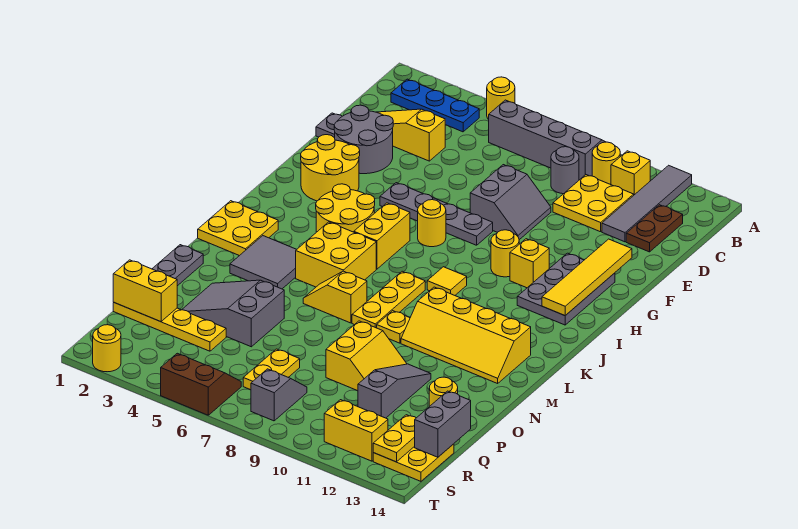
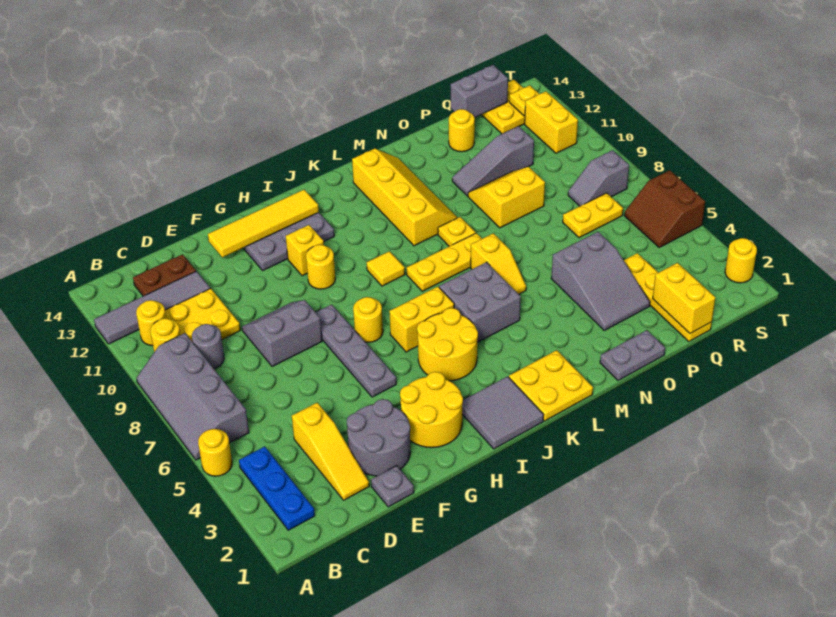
yellow 1x1 brick [611,151,650,195] -> yellow 1x1 round brick [136,300,166,346]
yellow 2x2 brick [296,222,376,287] -> grey 2x2 brick [439,262,521,342]
grey 2x2 tile [230,236,297,289] -> grey 2x2 tile moved to [462,376,544,449]
yellow 1x2 plate [373,415,416,462] -> yellow 1x1 plate [509,85,539,116]

